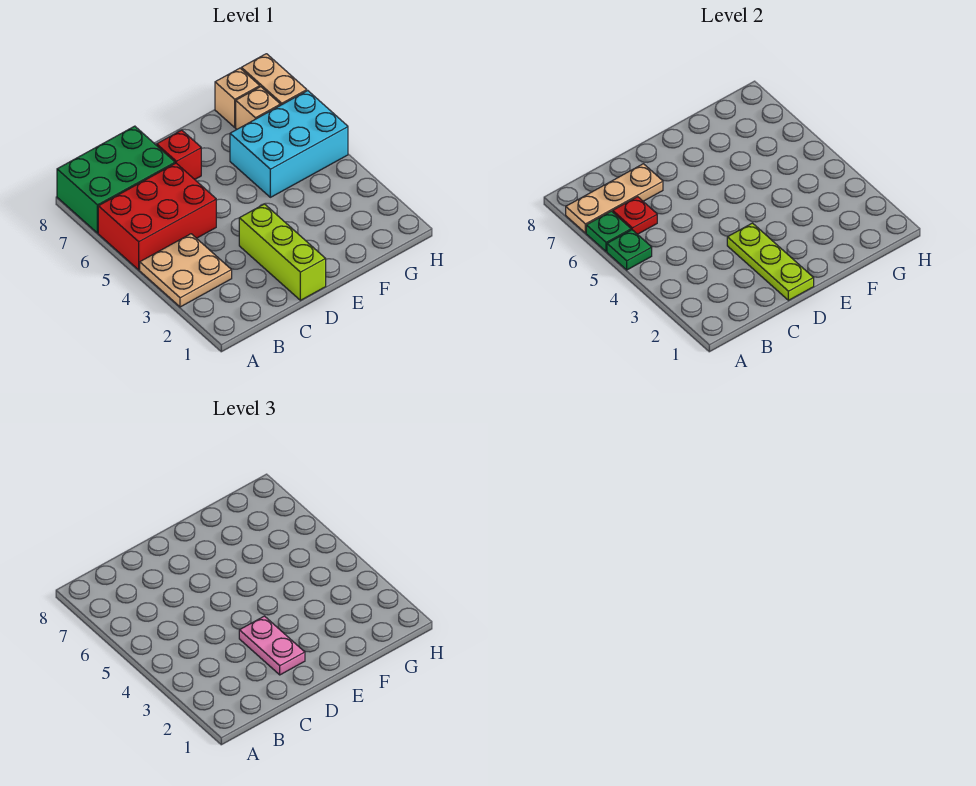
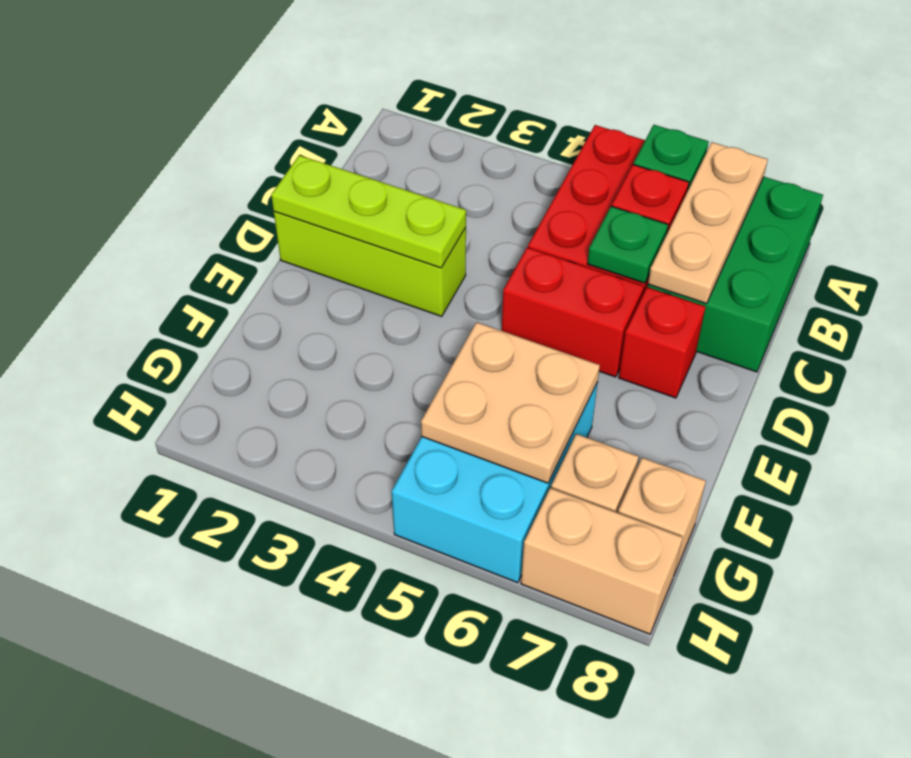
tan 2x2 plate [140,234,232,307] -> tan 2x2 plate moved to [421,322,600,483]
green 1x1 plate [607,230,652,270] -> green 1x1 plate moved to [587,206,668,283]
pink 1x2 plate [239,616,305,675] -> none
none -> red 1x2 brick [502,247,644,377]

